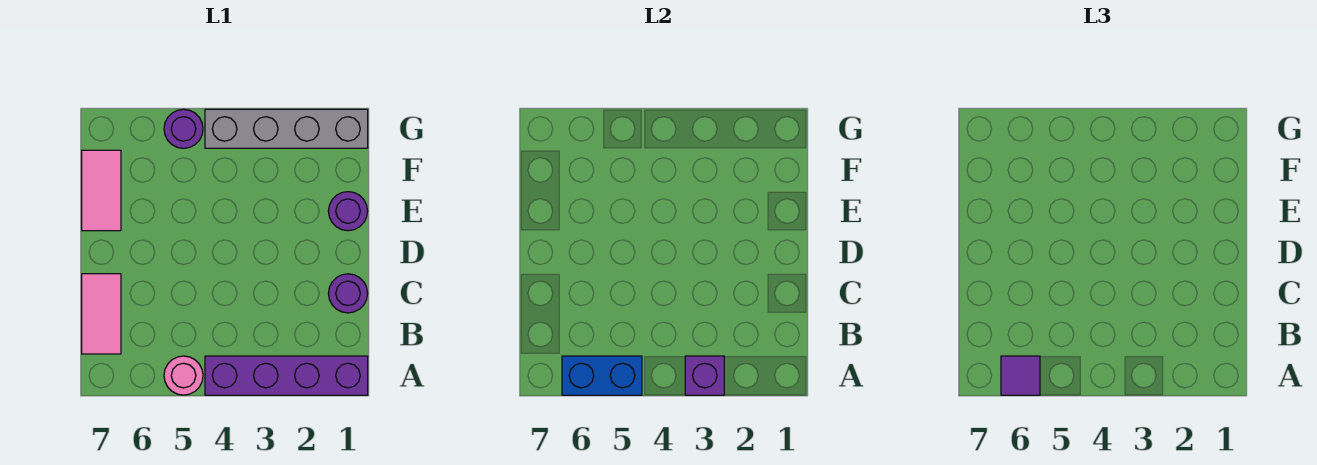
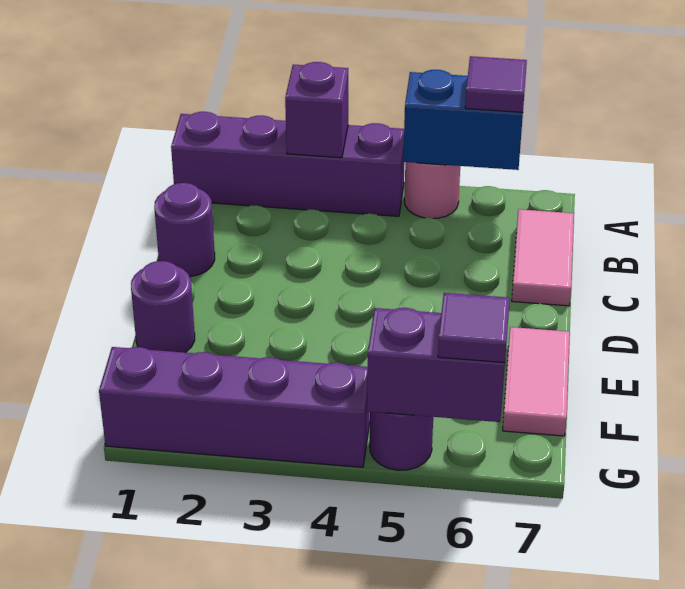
grey 1x4 brick [205,109,368,148] -> purple 1x4 brick [99,347,370,467]
none -> purple 1x2 brick [367,308,505,422]
none -> purple 1x1 tile [438,293,510,363]

